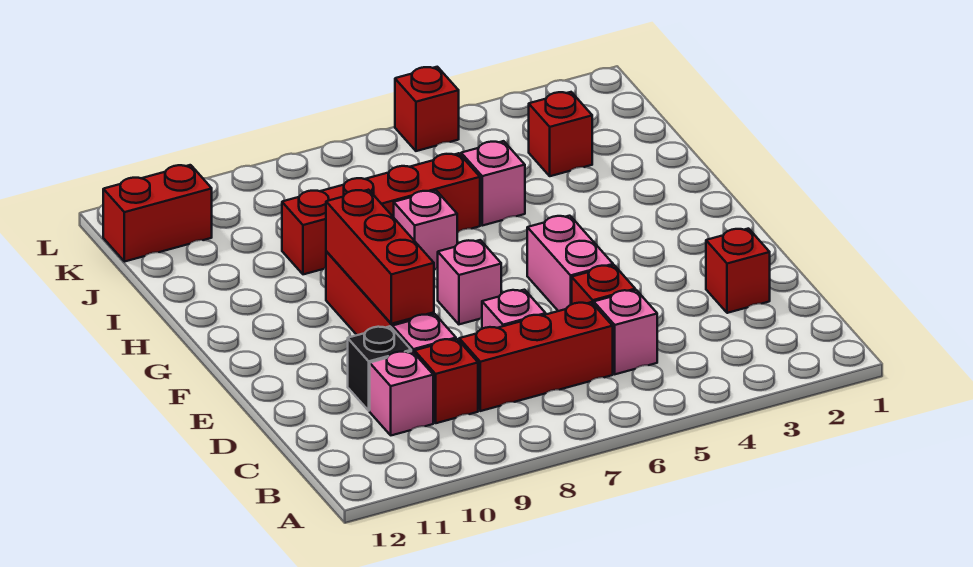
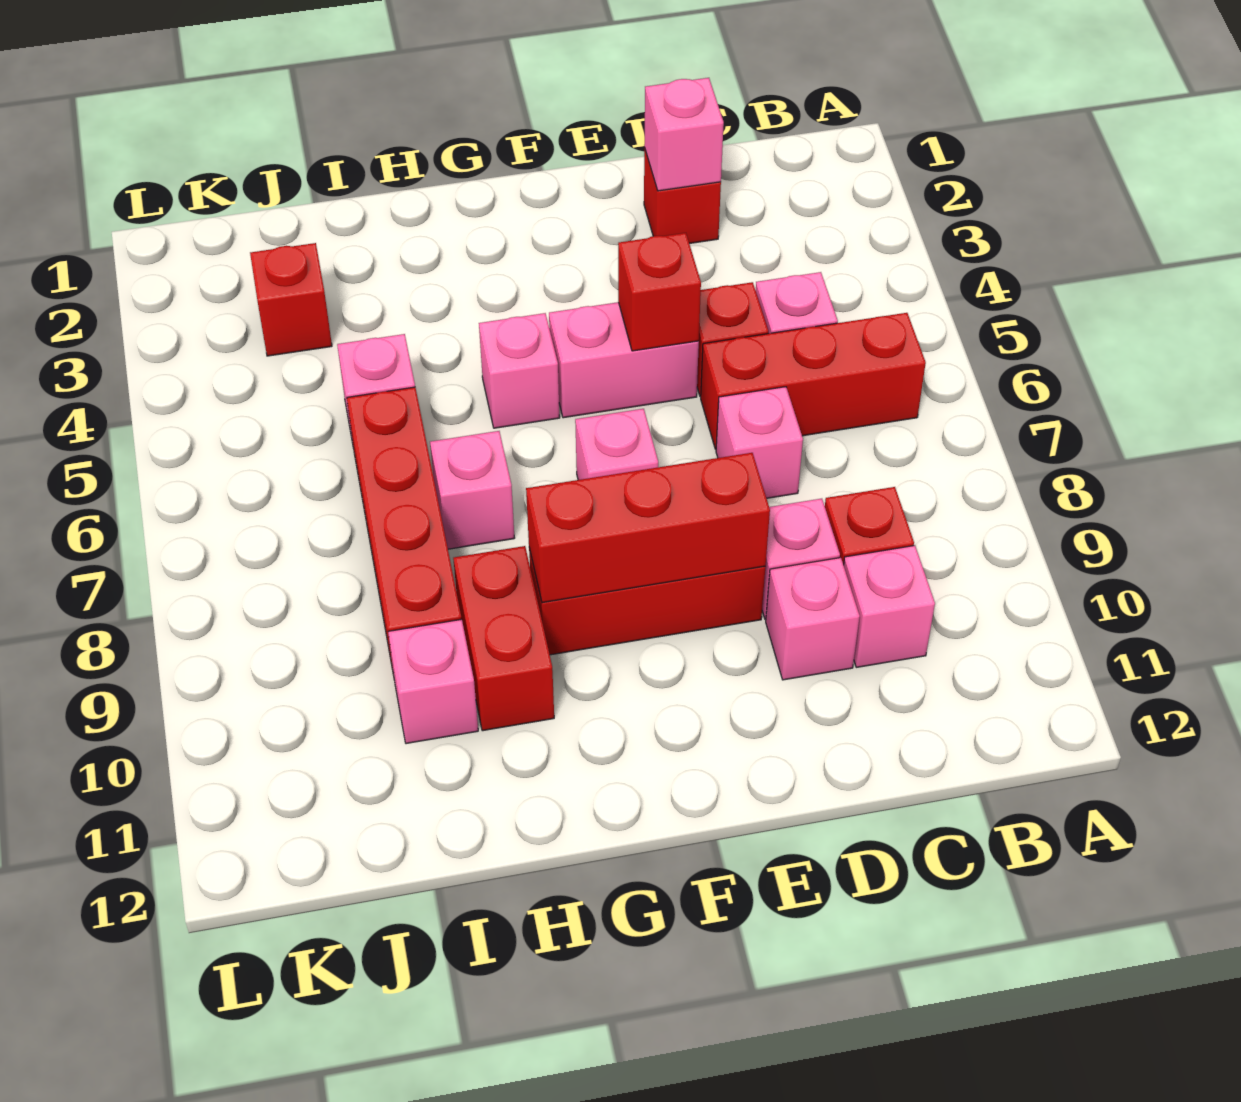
red 1x3 brick [459,302,613,411] -> red 1x3 brick turned to [701,313,926,449]
none -> pink 1x1 brick [644,78,724,191]
black 1x1 brick [348,326,411,411] -> pink 1x1 brick [766,558,860,680]
none -> pink 1x1 brick [479,313,560,428]
none -> pink 1x1 brick [388,619,478,744]
red 1x2 brick [103,165,212,262] -> red 1x2 brick moved to [453,546,554,731]
red 1x1 brick [395,67,459,151] -> red 1x1 brick moved to [618,233,701,351]

